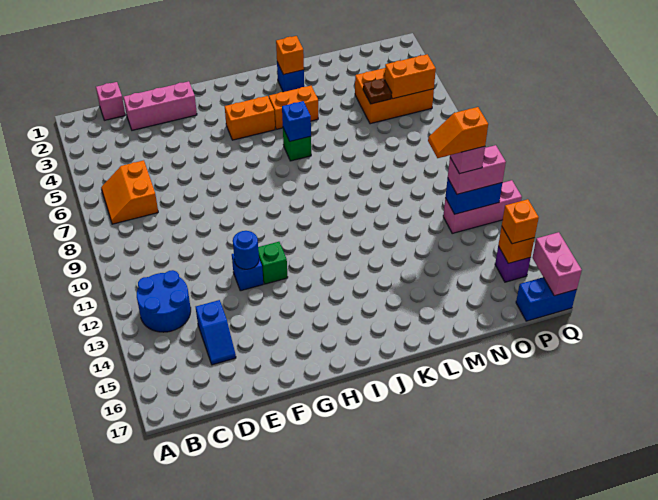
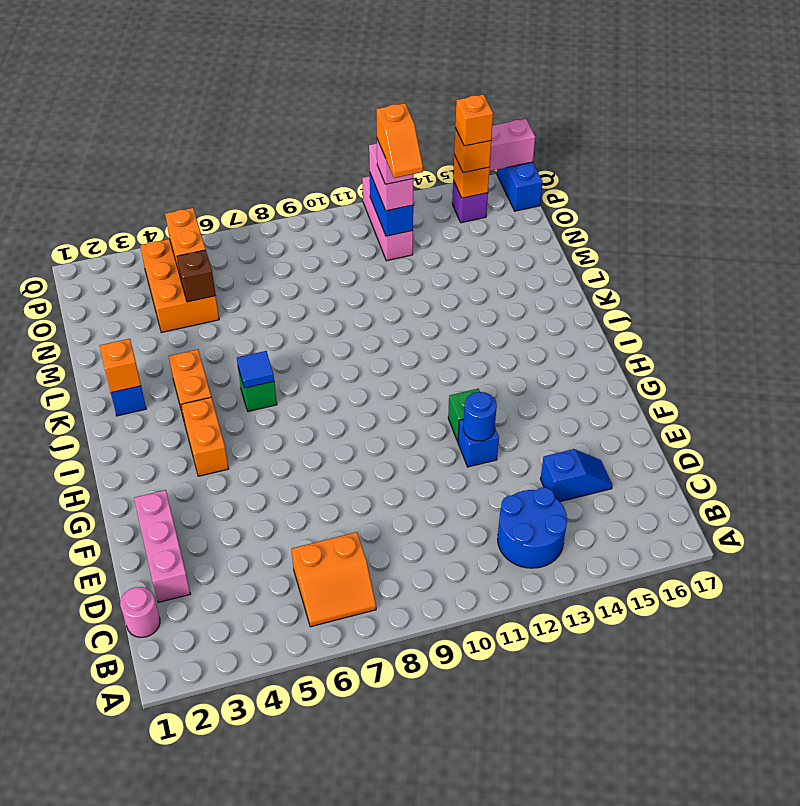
pink 1x1 brick [96,82,125,120] -> pink 1x1 round brick [120,587,160,637]
blue 1x1 brick [282,101,311,141] -> blue 1x1 tile [237,351,274,388]
brown 1x1 plate [363,78,391,104] -> brown 1x1 brick [177,250,216,302]
none -> orange 1x1 brick [455,94,493,146]

